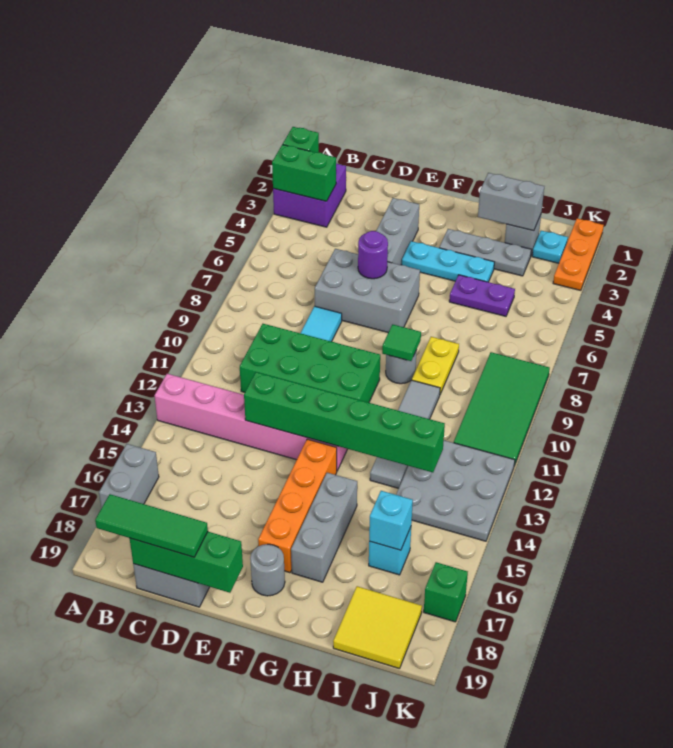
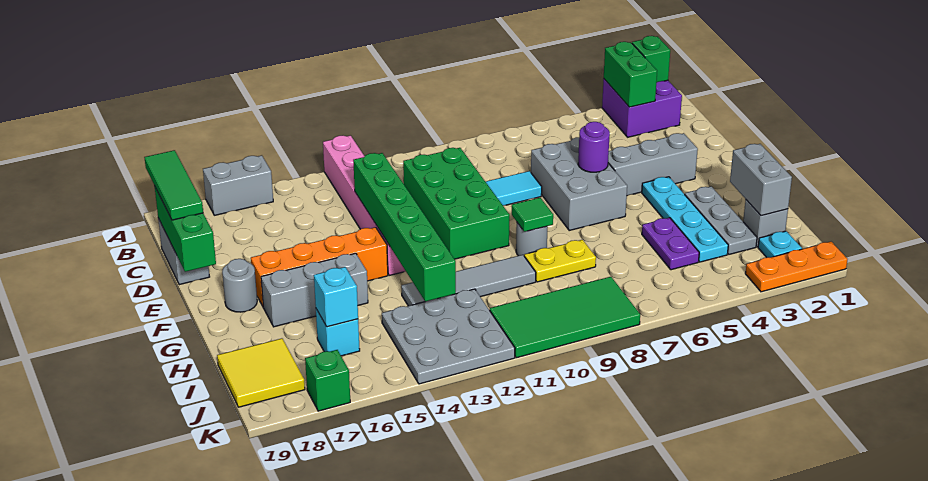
cyan 1x3 plate [402,241,494,282] -> cyan 1x4 plate [642,177,728,262]

